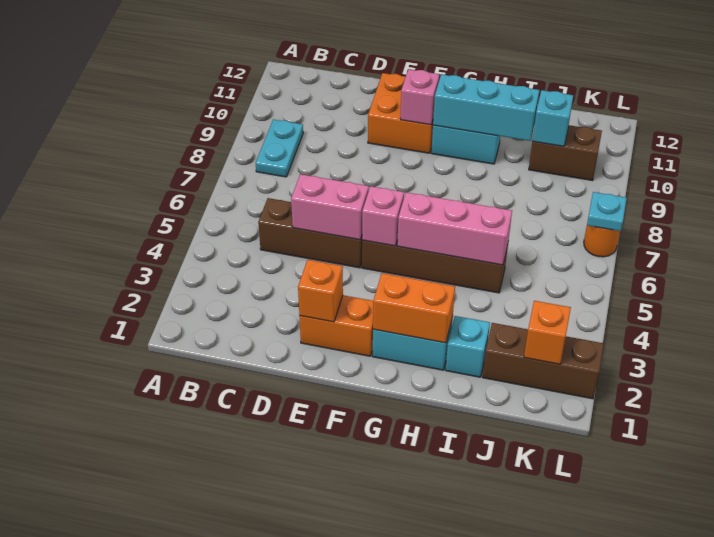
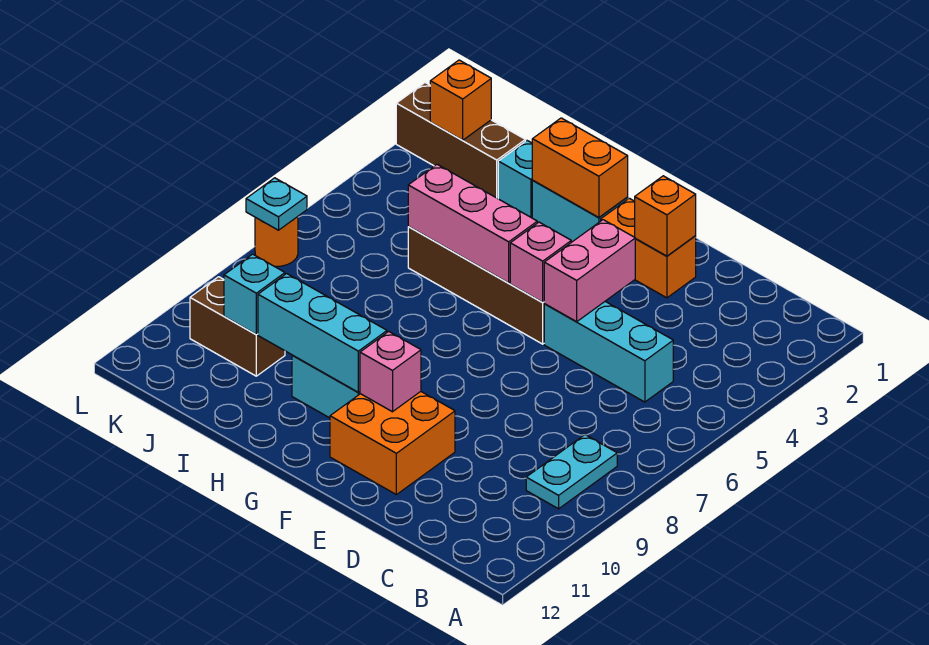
brown 1x3 brick [258,198,362,268] -> cyan 1x3 brick [544,302,673,402]
pink 1x2 brick [291,174,369,240] -> pink 1x2 brick turned to [544,220,635,322]

